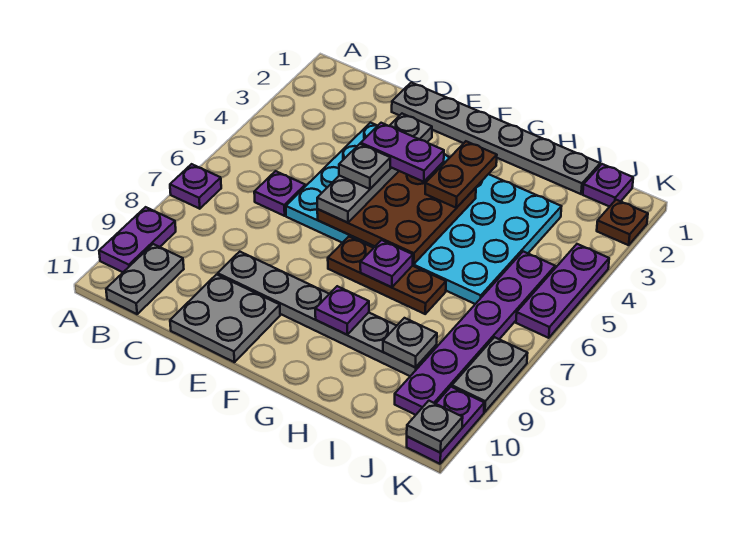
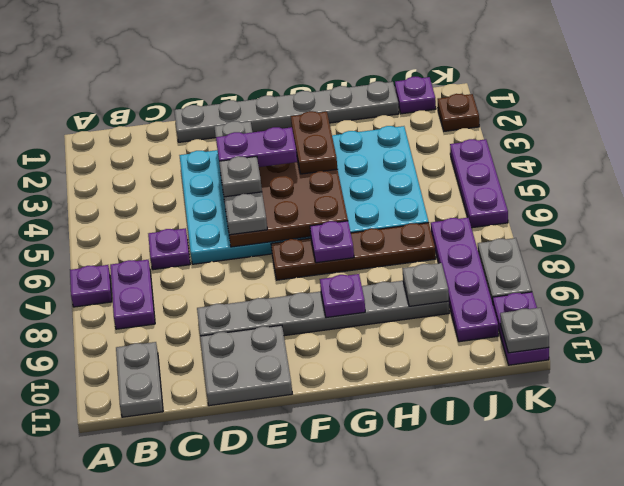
purple 1x2 plate [99,207,176,272] -> purple 1x2 plate moved to [110,260,155,329]
brown 1x3 plate [328,237,446,314] -> brown 1x4 plate [271,223,436,280]
purple 1x6 plate [395,252,555,415] -> purple 1x4 plate [431,218,498,342]

